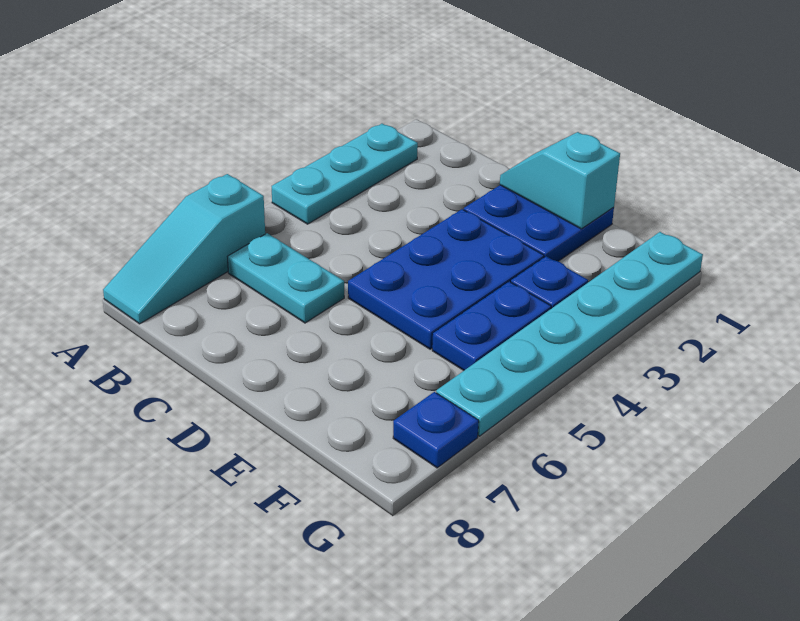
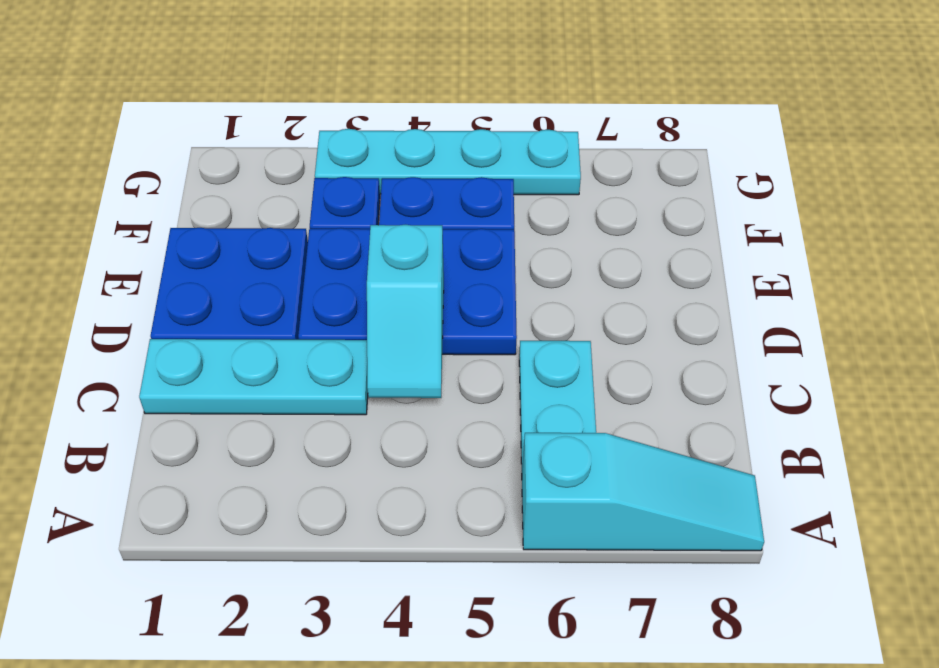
cyan 1x3 plate [272,124,418,224] -> cyan 1x3 plate moved to [139,339,368,415]
cyan 1x2 slope [500,132,620,229] -> cyan 1x2 slope moved to [367,225,444,398]
cyan 1x6 plate [436,232,703,436] -> cyan 1x4 plate [315,129,581,195]
blue 1x1 plate [393,392,479,468] -> none

